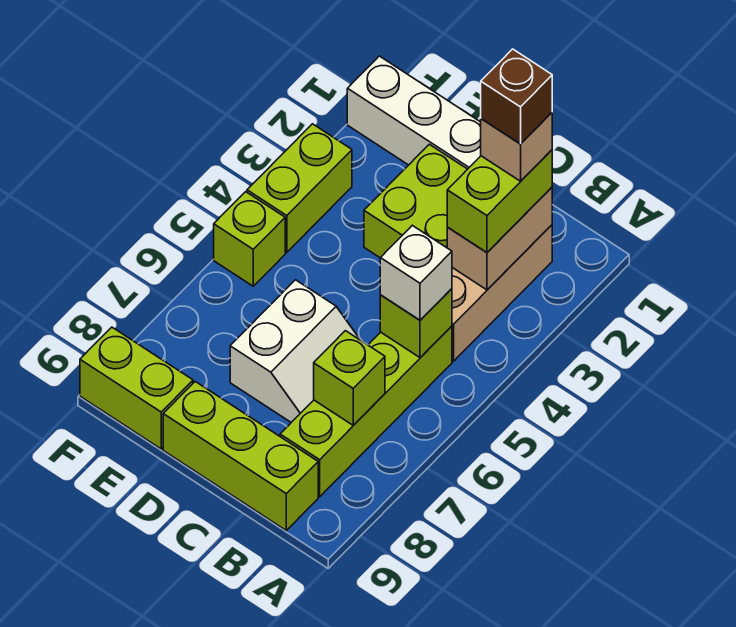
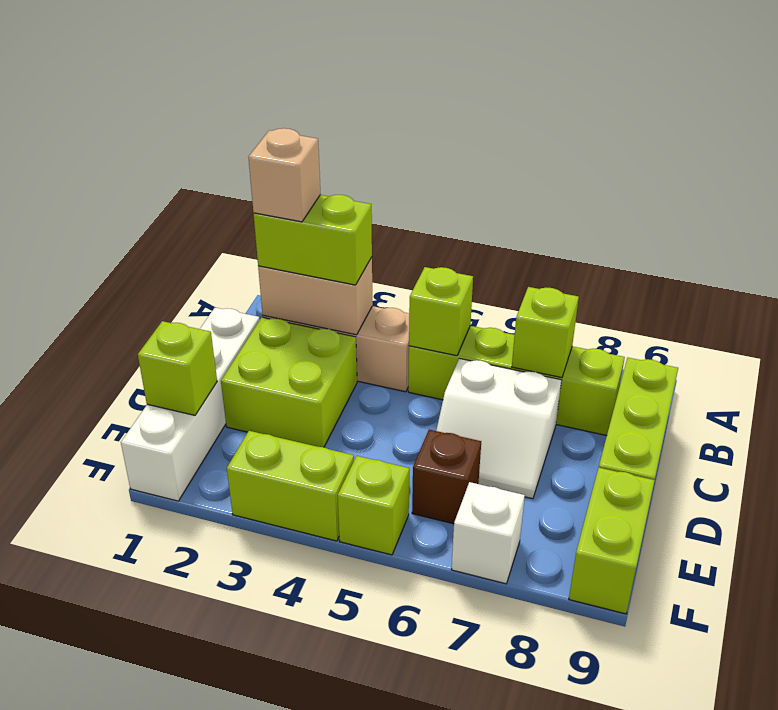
brown 1x1 brick [481,49,552,144] -> brown 1x1 brick moved to [412,430,481,524]
white 1x1 brick [380,225,452,320] -> white 1x1 brick moved to [452,482,525,584]
white 2x2 slope [230,280,360,422] -> white 2x2 slope turned to [436,359,561,499]
none -> lime 1x1 brick [138,321,217,415]

